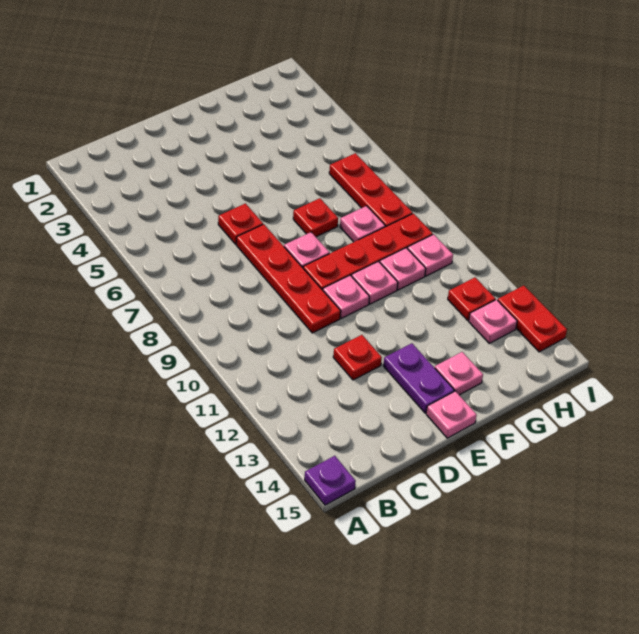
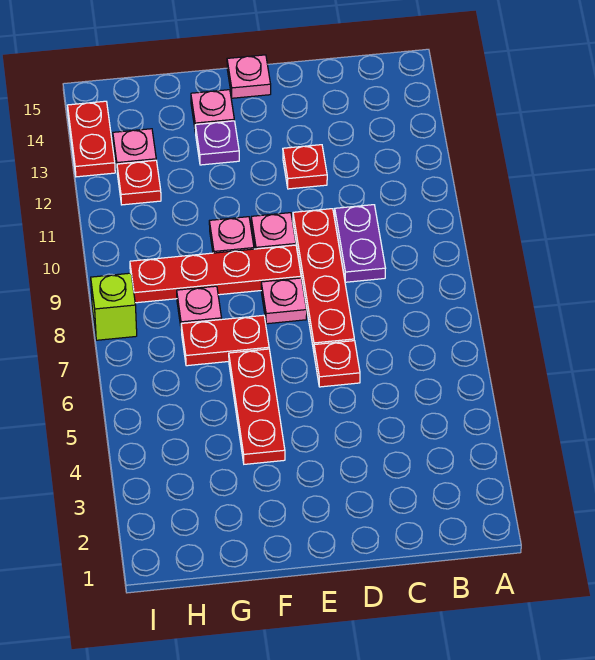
purple 1x1 plate [305,456,356,505] -> purple 1x1 plate moved to [195,121,239,165]
purple 1x2 plate [383,343,454,413] -> purple 1x2 plate moved to [335,205,385,282]
red 1x1 plate [293,198,338,237] -> red 1x2 plate [181,315,269,366]
pink 1x1 plate [380,248,426,290] -> none
red 1x3 plate [329,153,412,227] -> red 1x3 plate moved to [229,349,285,464]
pink 1x1 plate [407,234,453,276] -> none
none -> lime 1x1 brick [91,273,137,340]

